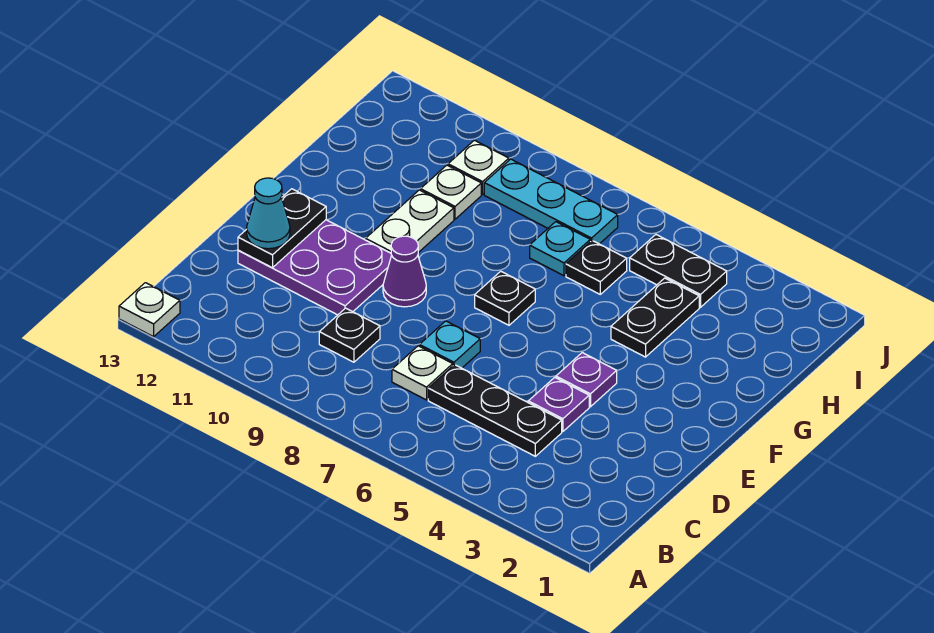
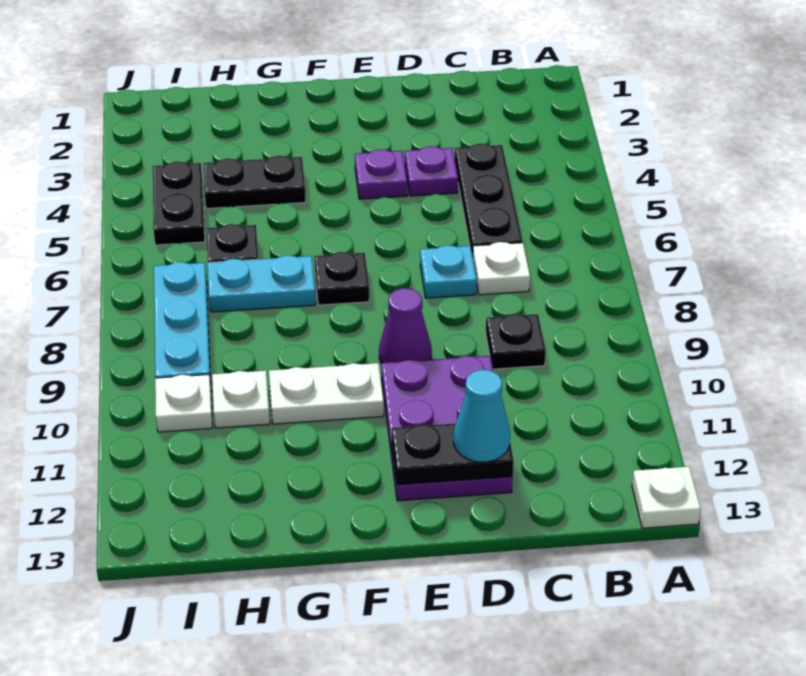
cyan 1x1 plate [530,222,590,276] -> cyan 1x2 plate [208,255,316,312]

